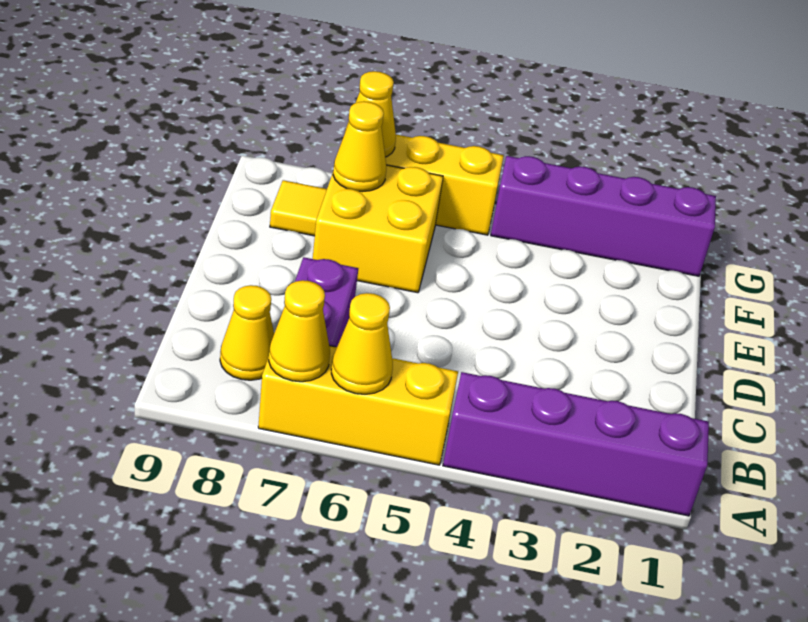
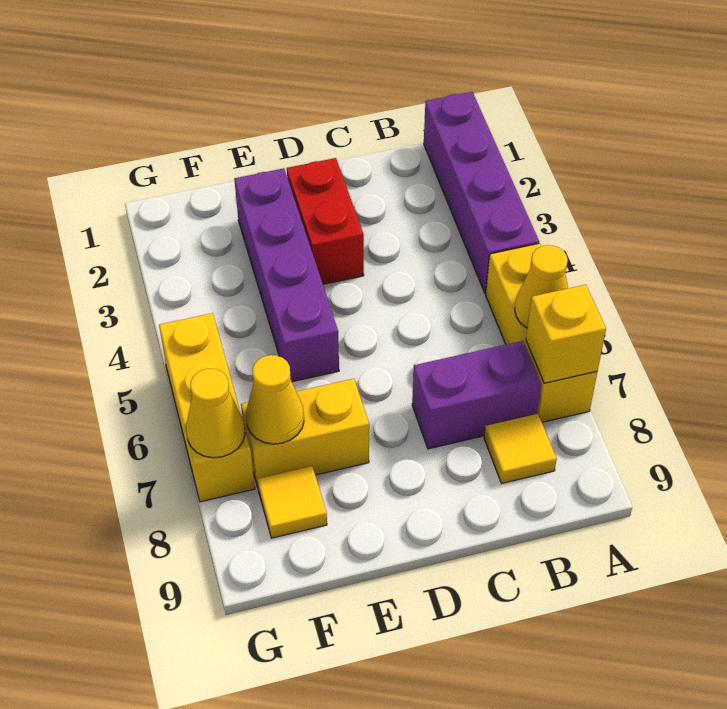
yellow 1x1 cone [269,280,330,382] -> yellow 1x1 brick [526,285,606,383]
yellow 1x1 cone [220,285,274,380] -> yellow 1x1 tile [484,414,557,483]
none -> red 1x2 brick [287,158,364,284]
yellow 2x2 brick [313,165,443,293] -> yellow 1x2 brick [241,379,369,487]
purple 1x4 brick [491,156,716,276] -> purple 1x4 brick moved to [234,168,339,382]

